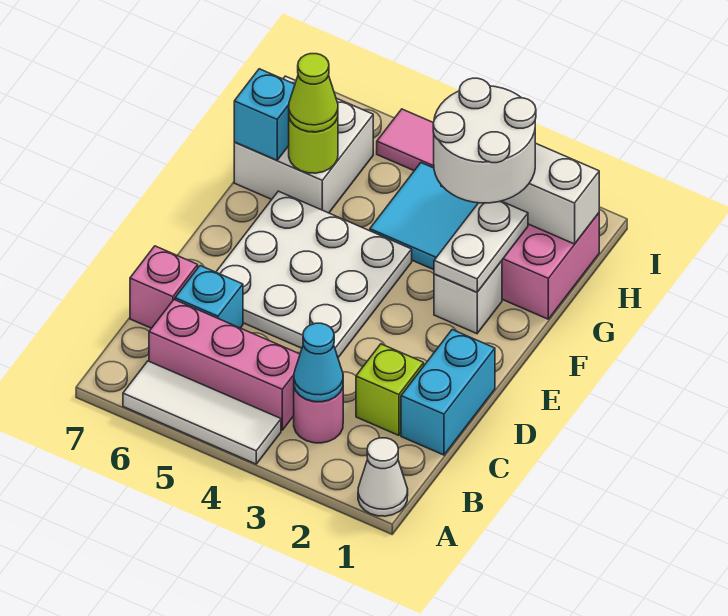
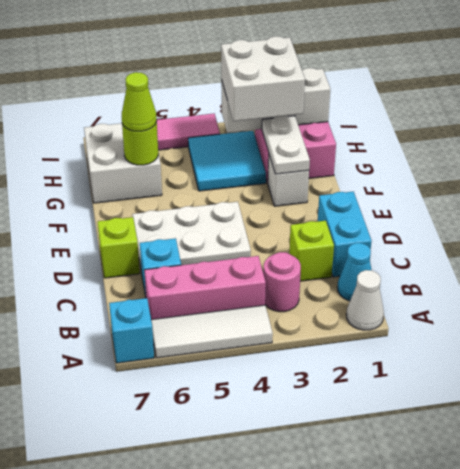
cyan 1x1 cone [294,323,343,402] -> cyan 1x1 cone moved to [337,243,371,301]
pink 1x1 brick [130,246,198,328] -> none
white 3x3 plate [216,191,412,357] -> white 2x3 plate [132,202,251,272]
none -> lime 1x1 brick [98,217,140,278]
white 2x2 round brick [433,78,536,203] -> white 2x2 brick [221,36,305,121]
cyan 1x1 brick [234,69,295,160] -> cyan 1x1 brick moved to [109,298,154,363]

